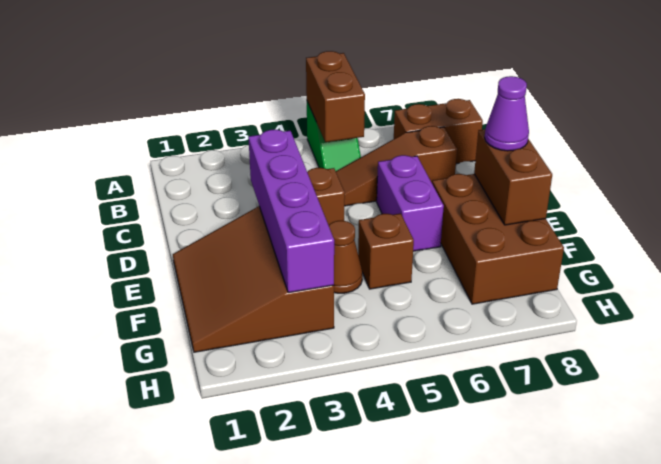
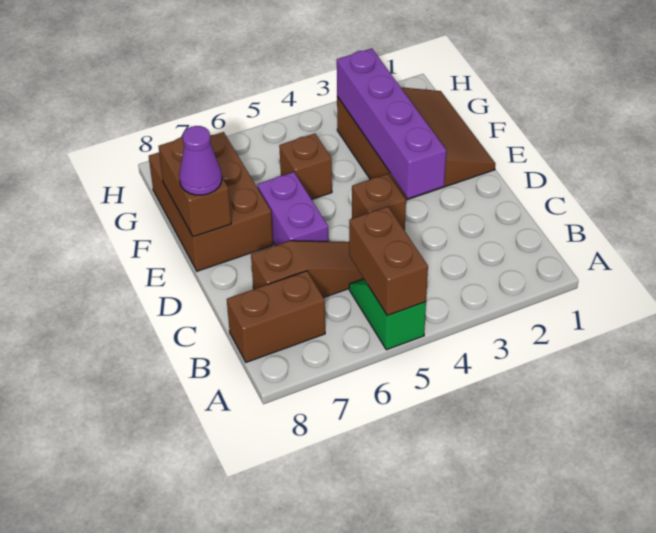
brown 1x1 cone [329,221,362,293] -> none

